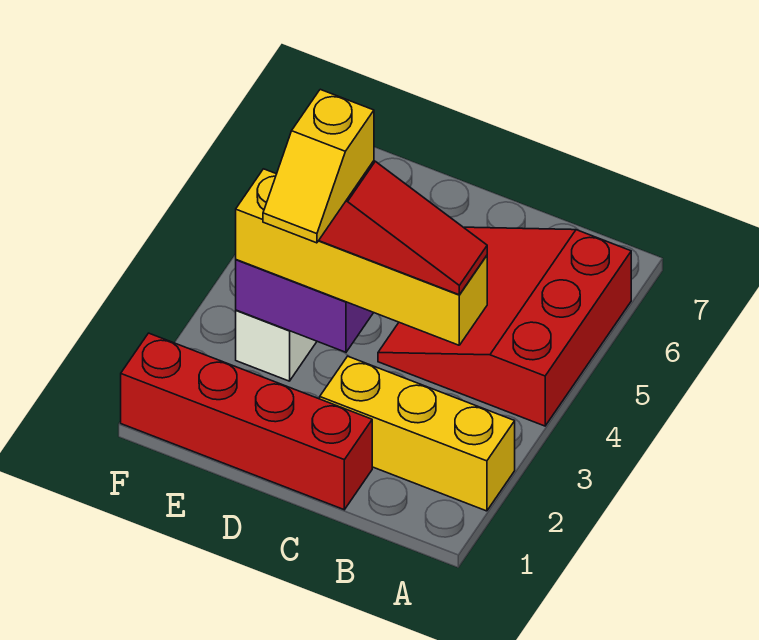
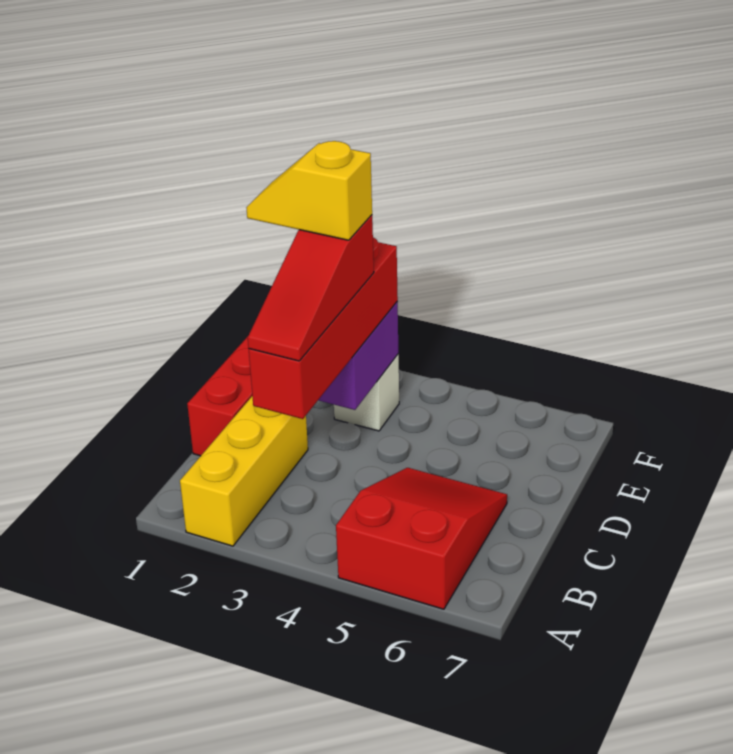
red 3x3 slope [378,227,631,426] -> red 2x3 slope [336,468,507,609]
yellow 1x4 brick [236,169,487,345] -> red 1x4 brick [249,237,398,419]

